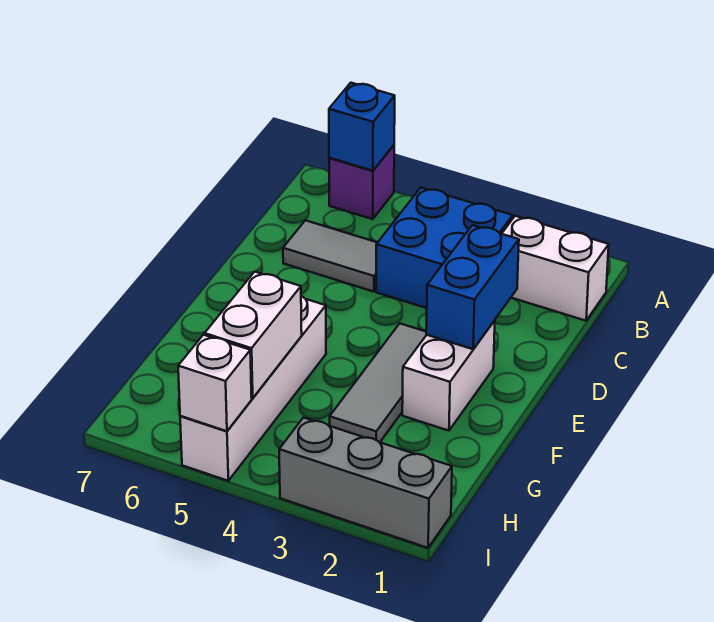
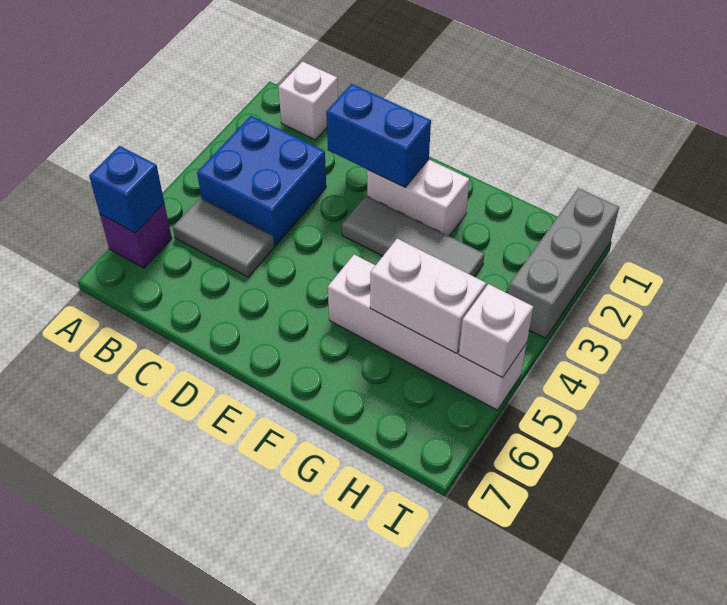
white 1x2 brick [502,216,609,321] -> white 1x1 brick [278,62,338,140]
grey 1x2 tile [283,220,378,292] -> grey 1x2 tile turned to [173,198,274,277]

